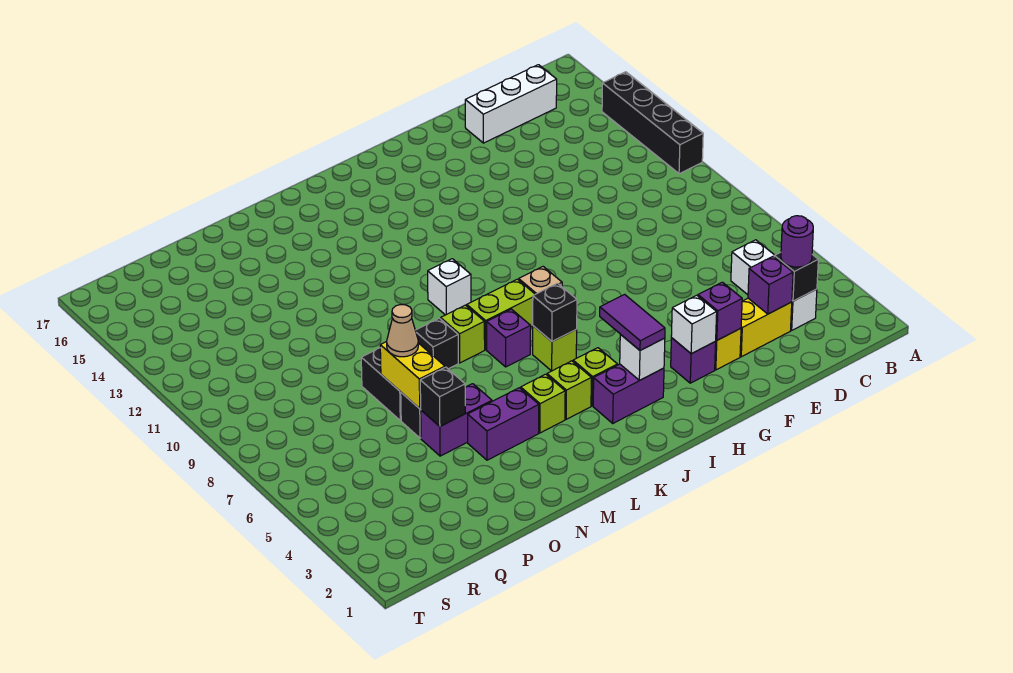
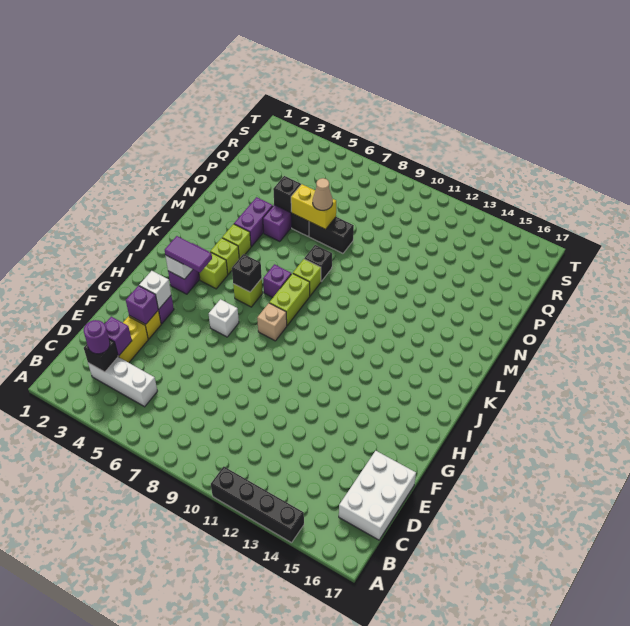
white 1x3 brick [465,65,557,143] -> white 2x3 brick [339,451,416,540]
white 1x1 brick [428,259,471,315] -> white 1x1 brick moved to [209,299,239,337]

